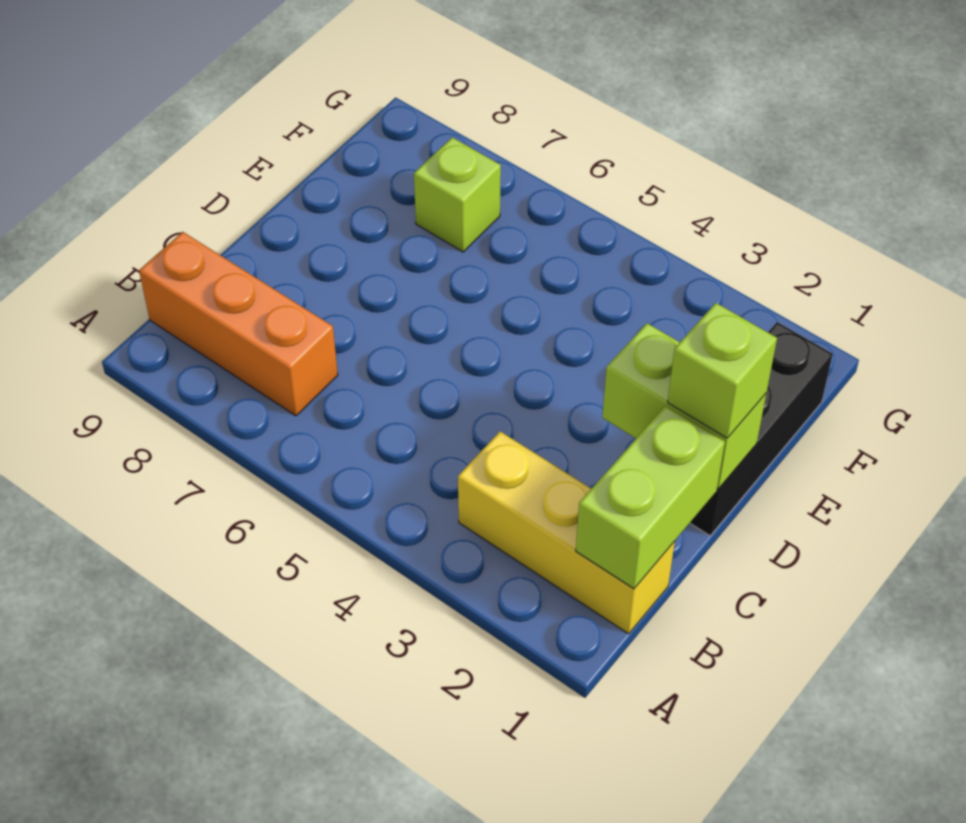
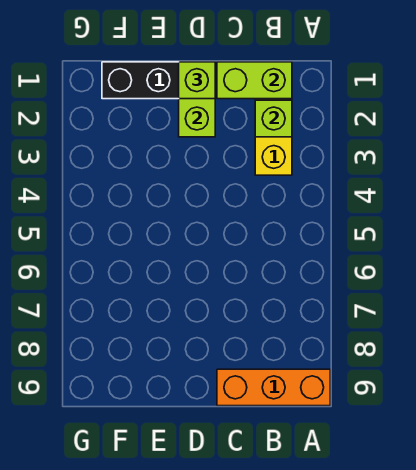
orange 1x3 brick [139,232,338,416] -> orange 1x3 brick turned to [217,369,330,406]
lime 1x1 brick [414,137,501,252] -> lime 1x1 brick moved to [255,100,292,137]

